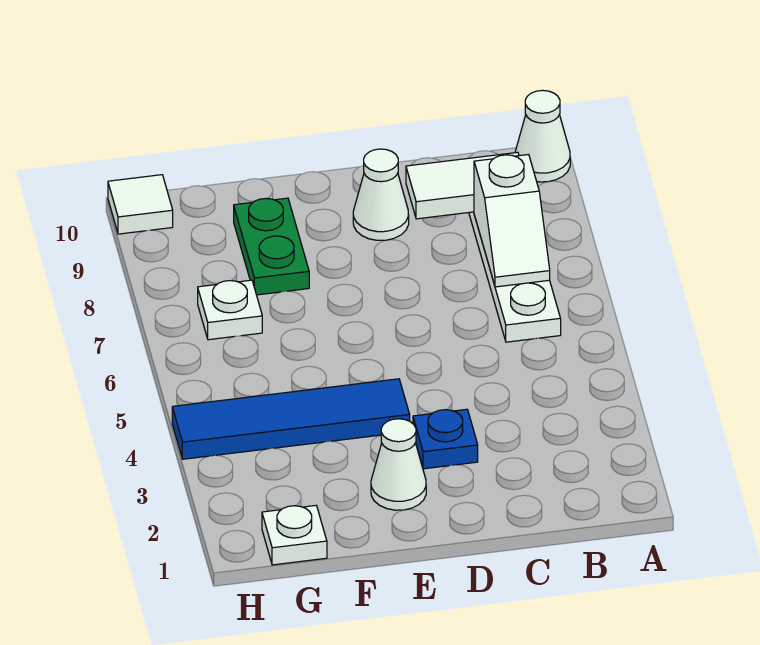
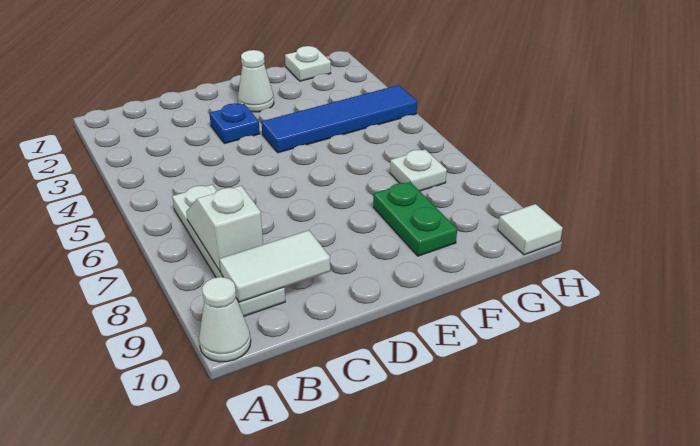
white 1x1 cone [353,149,409,240] -> none

